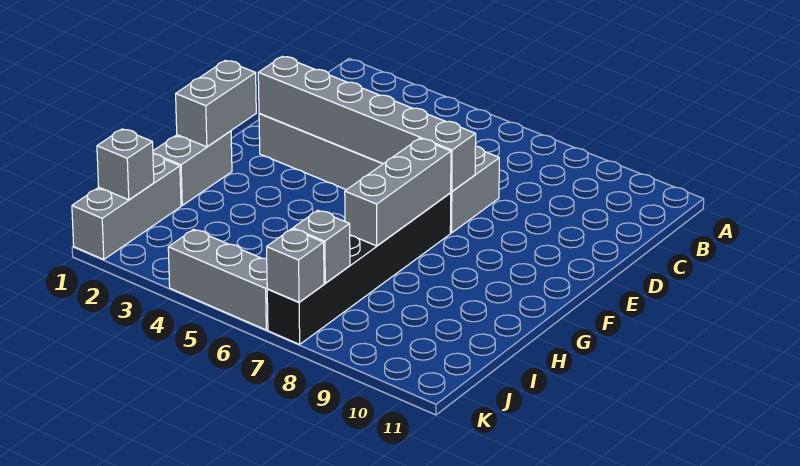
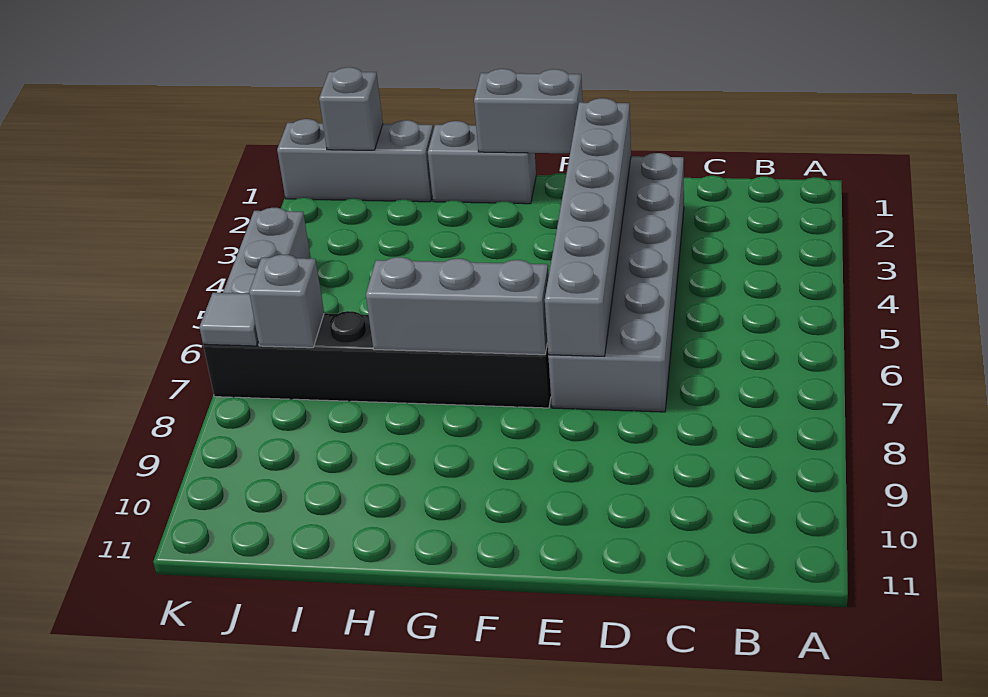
grey 1x1 brick [267,229,324,302] -> grey 1x1 tile [199,293,258,346]

